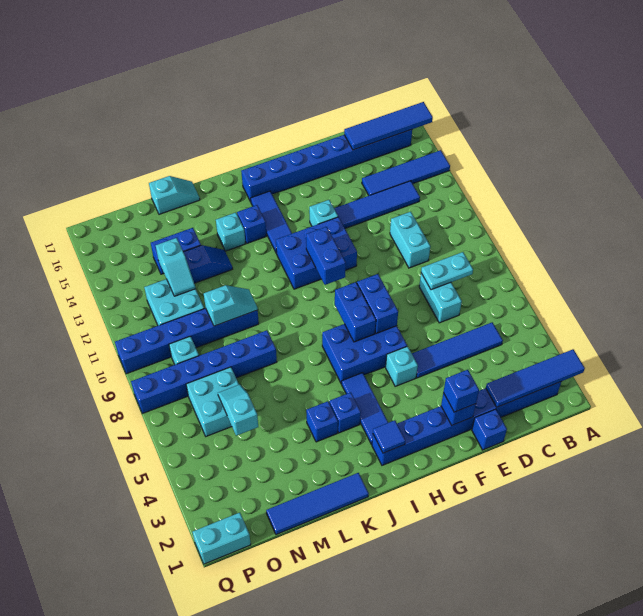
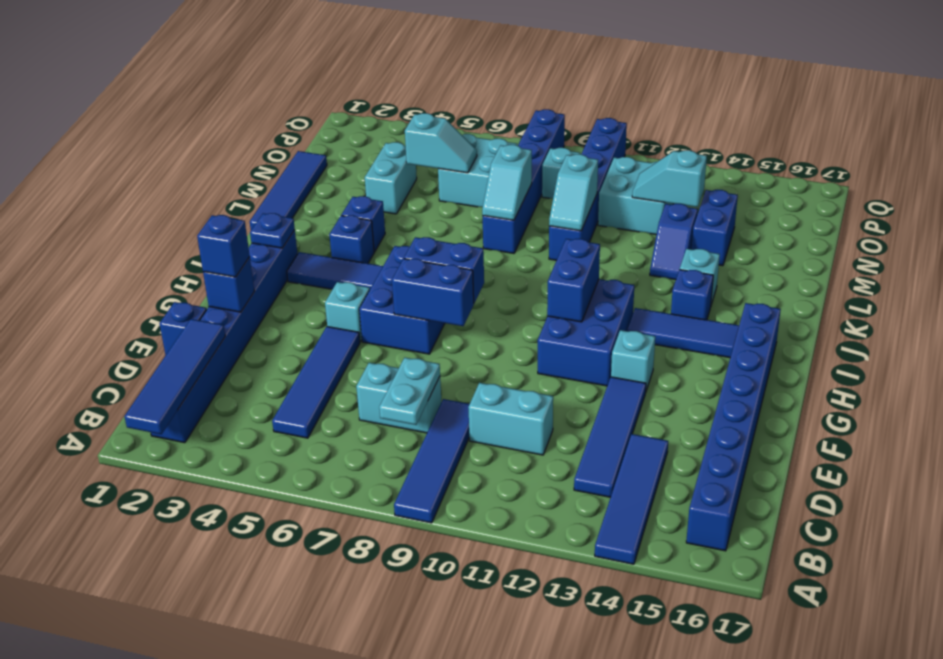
blue 1x4 tile [344,102,433,150] -> blue 1x4 tile moved to [394,399,469,523]
blue 1x2 brick [306,227,346,285] -> blue 1x2 brick turned to [547,239,600,322]
blue 1x1 tile [373,420,405,453] -> blue 1x1 plate [250,213,295,248]
cyan 1x2 slope [149,176,200,214] -> cyan 1x2 slope moved to [482,145,532,220]
cyan 1x2 brick [193,513,251,564] -> cyan 1x2 brick moved to [365,142,417,214]

